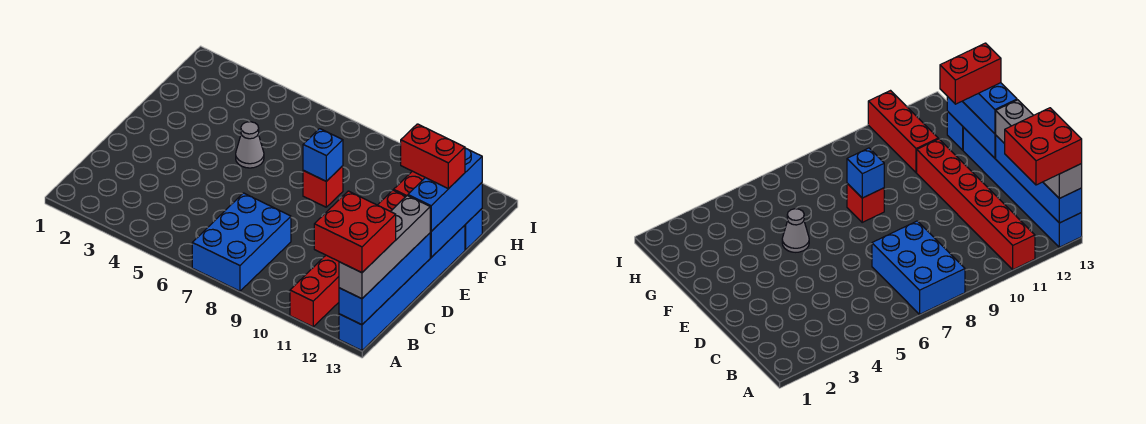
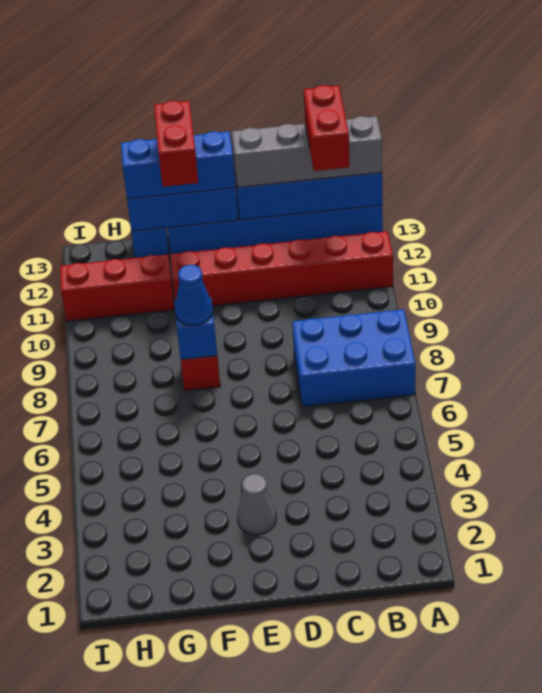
red 2x2 brick [314,191,396,273] -> red 1x2 brick [304,85,350,171]
grey 1x1 cone [236,122,264,168] -> grey 1x1 cone moved to [238,474,276,535]
none -> blue 1x1 cone [175,265,213,325]

